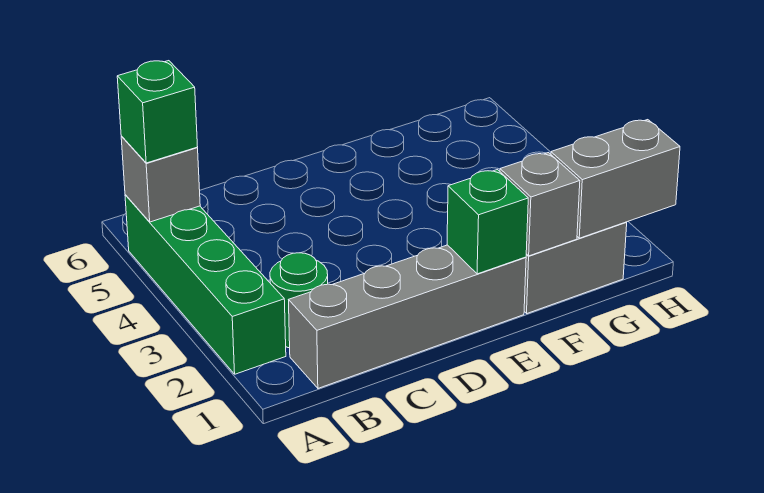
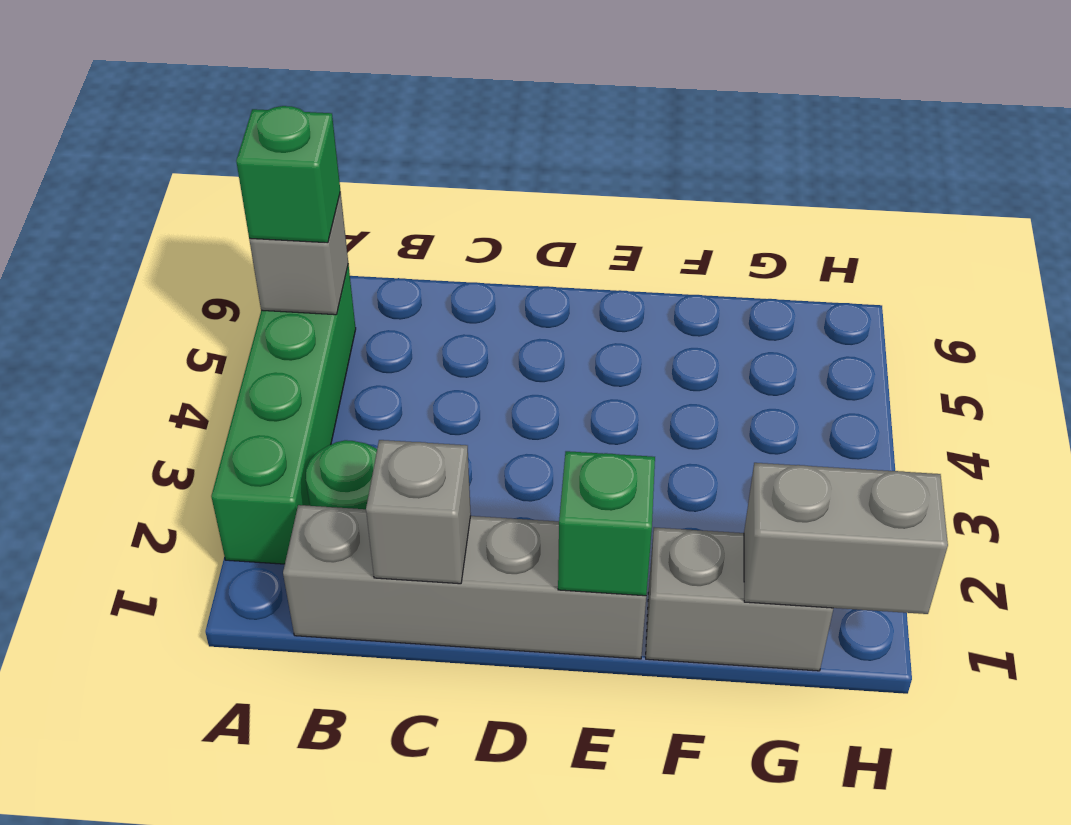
grey 1x1 brick [500,153,580,256] -> grey 1x1 brick moved to [366,440,471,584]

